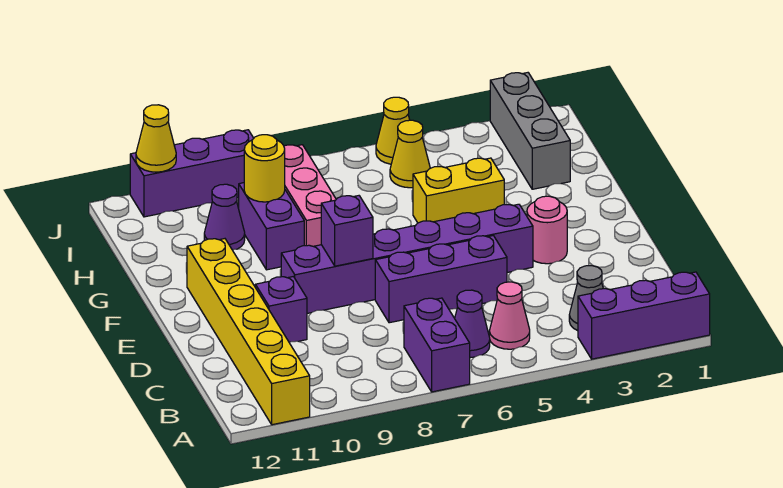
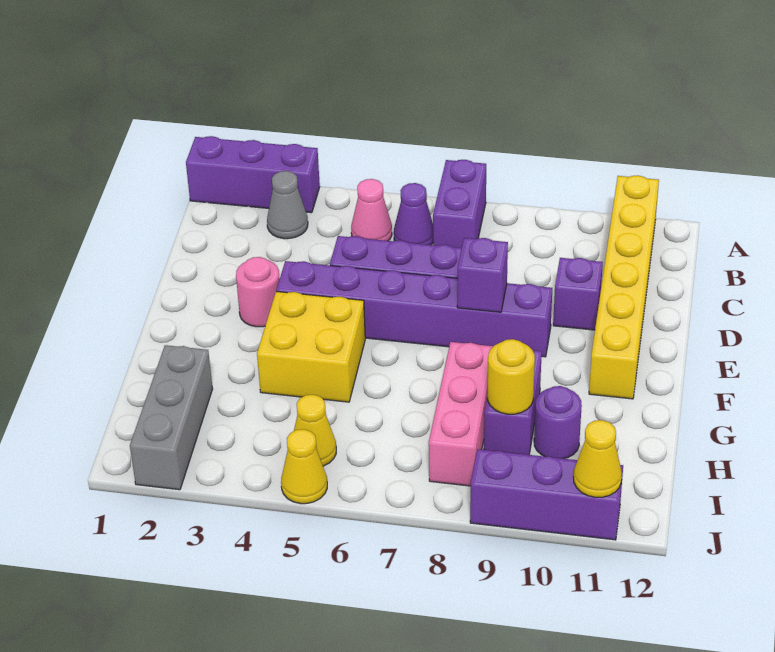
yellow 1x2 brick [413,158,504,223] -> yellow 2x2 brick [257,291,365,402]
purple 1x1 cone [204,184,245,250] -> purple 1x1 round brick [534,386,582,459]

